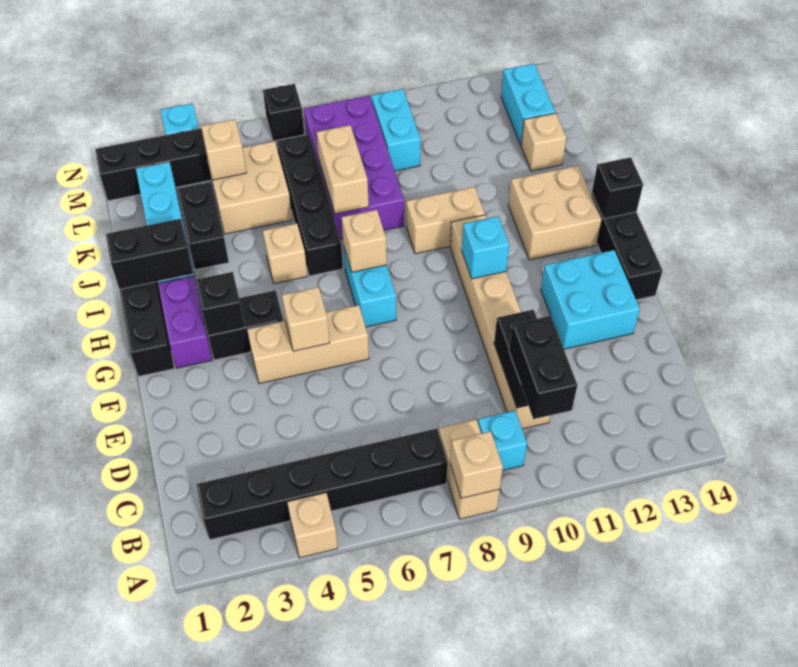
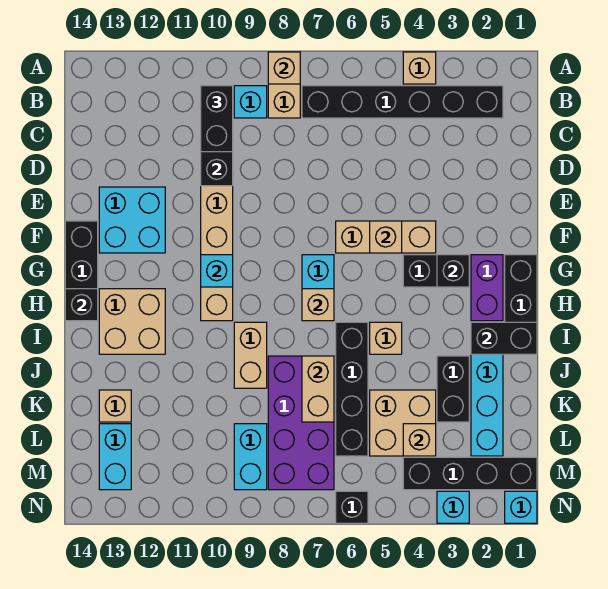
tan 1x2 brick [406,187,485,254] -> tan 1x2 brick turned to [234,322,267,388]
none -> cyan 1x1 brick [505,491,537,523]

